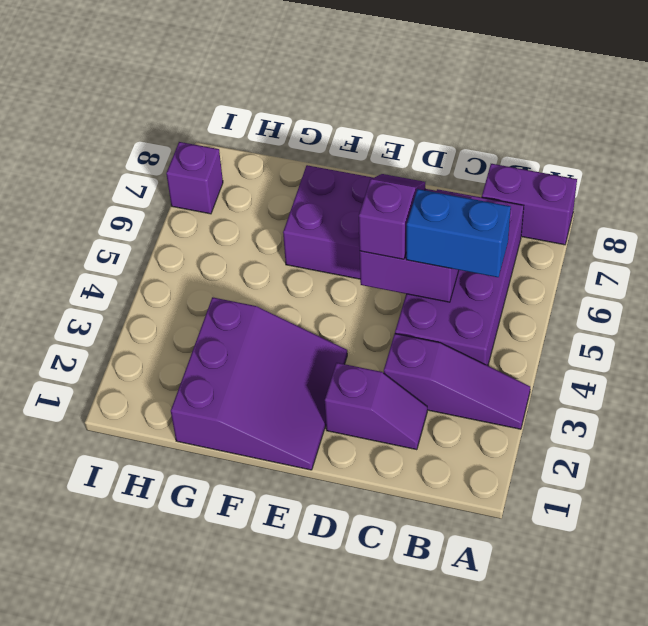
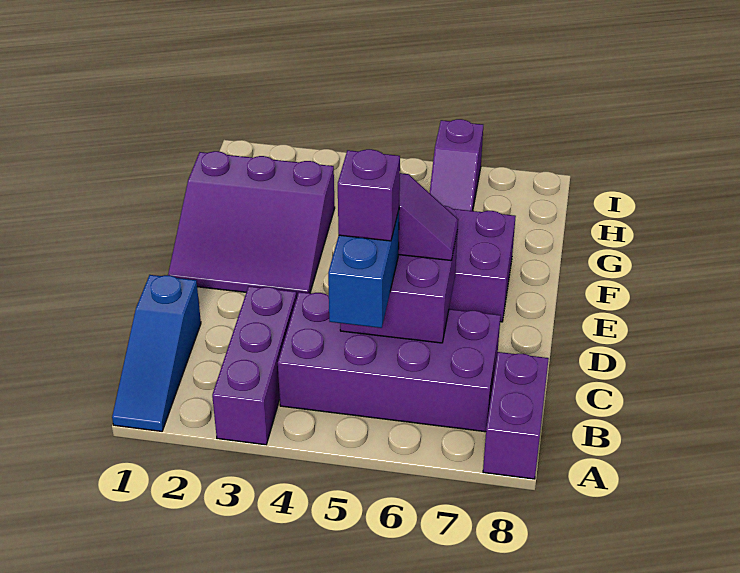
none -> blue 1x3 slope [112,275,201,431]
purple 1x3 slope [384,334,530,429] -> purple 1x3 brick [212,286,297,445]
purple 1x2 slope [325,363,427,450] -> purple 1x2 slope moved to [430,119,483,211]
purple 1x1 brick [166,142,223,214] -> purple 1x1 brick moved to [338,149,400,241]

